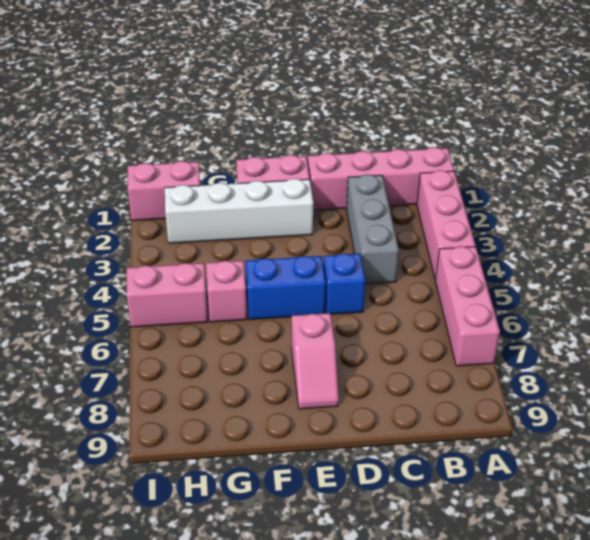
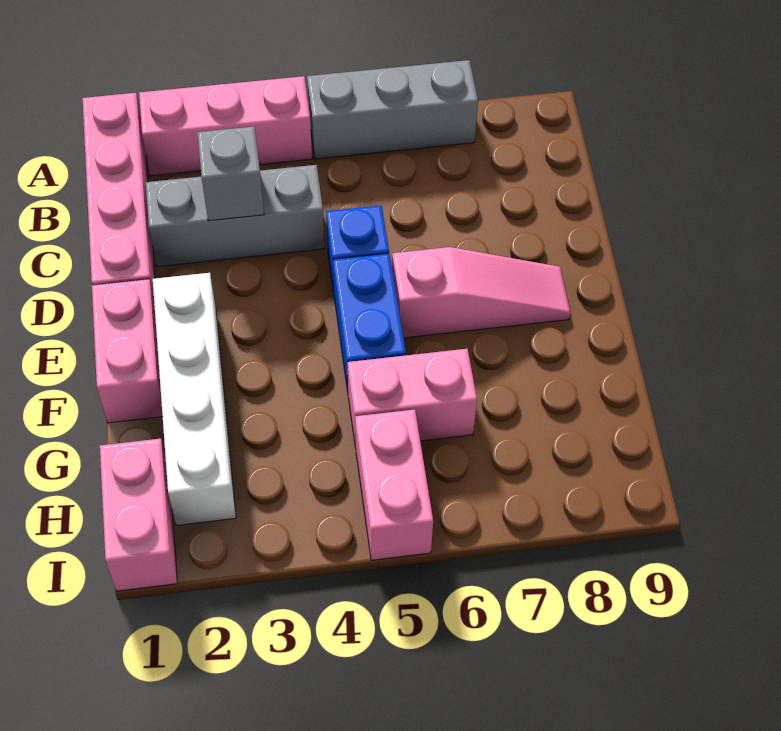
pink 1x3 brick [435,246,500,366] -> grey 1x3 brick [307,60,478,159]
none -> grey 1x1 brick [197,127,264,221]
pink 1x2 slope [291,313,339,409] -> pink 1x3 slope [392,247,571,338]
pink 1x1 brick [206,261,247,322] -> pink 1x2 brick [348,349,477,448]

